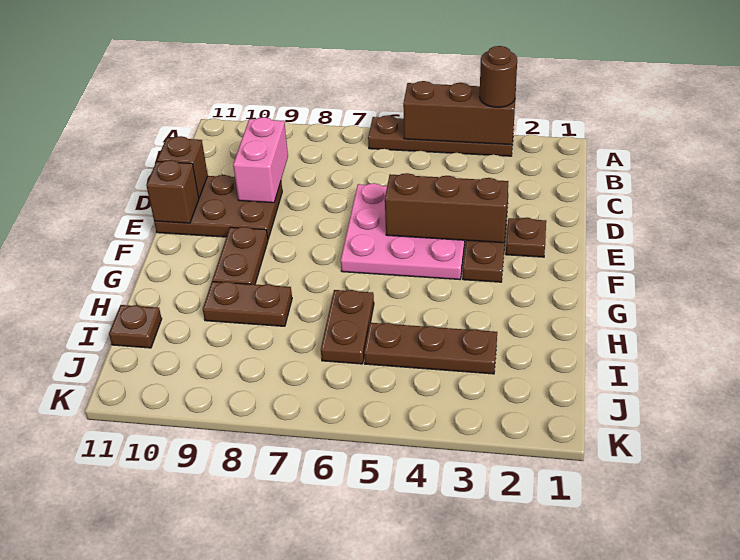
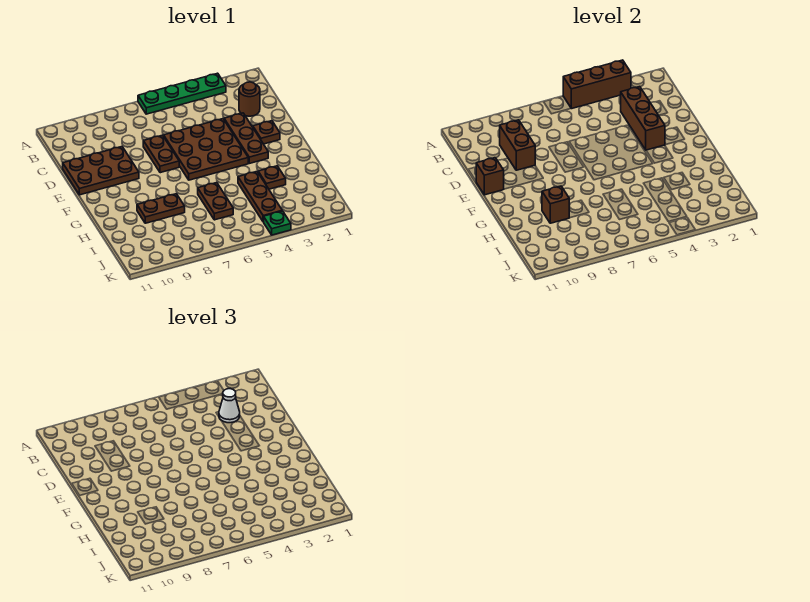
brown 1x4 plate [368,115,514,156] -> green 1x4 plate [138,73,226,114]
brown 1x1 round brick [480,46,517,107] -> brown 1x1 round brick moved to [239,82,260,116]
none -> white 1x1 cone [219,389,240,423]
pink 1x2 brick [233,117,288,203] -> brown 1x2 brick [500,120,535,170]
pink 3x3 plate [341,183,465,280] -> brown 3x3 plate [164,119,248,180]
brown 1x1 brick [157,136,208,198] -> brown 1x1 brick moved to [542,186,569,223]
brown 1x3 brick [385,173,508,243] -> brown 1x3 brick turned to [621,87,665,150]
brown 1x2 plate [212,227,268,284] -> brown 1x2 plate moved to [143,135,179,173]
brown 1x3 plate [364,323,497,374] -> brown 1x3 plate turned to [238,172,282,222]
brown 1x1 plate [109,305,162,348] -> brown 1x1 plate moved to [258,166,286,189]
none -> green 1x1 plate [264,211,291,235]

